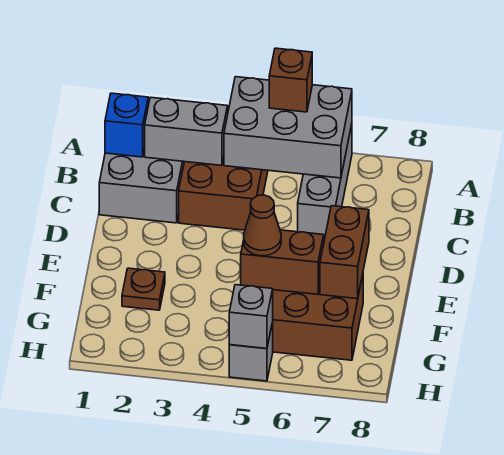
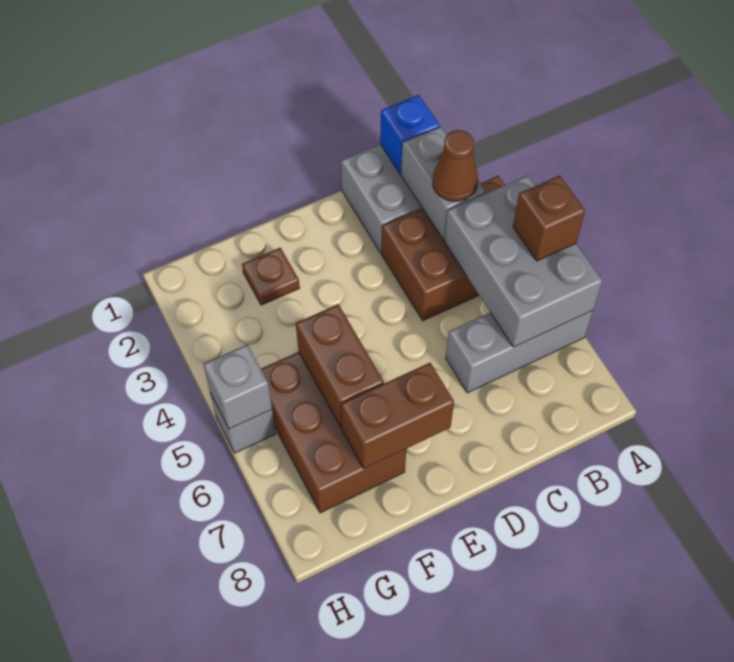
brown 1x1 cone [244,195,281,256] -> brown 1x1 cone moved to [433,130,478,201]

